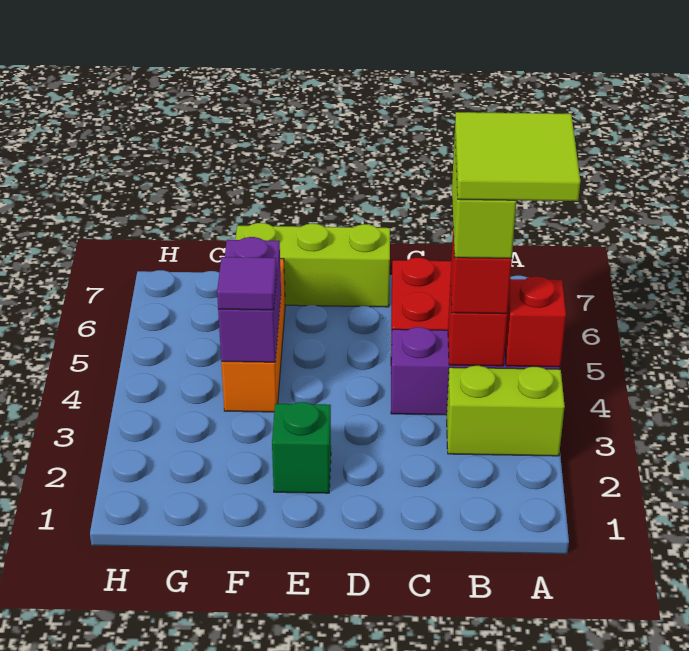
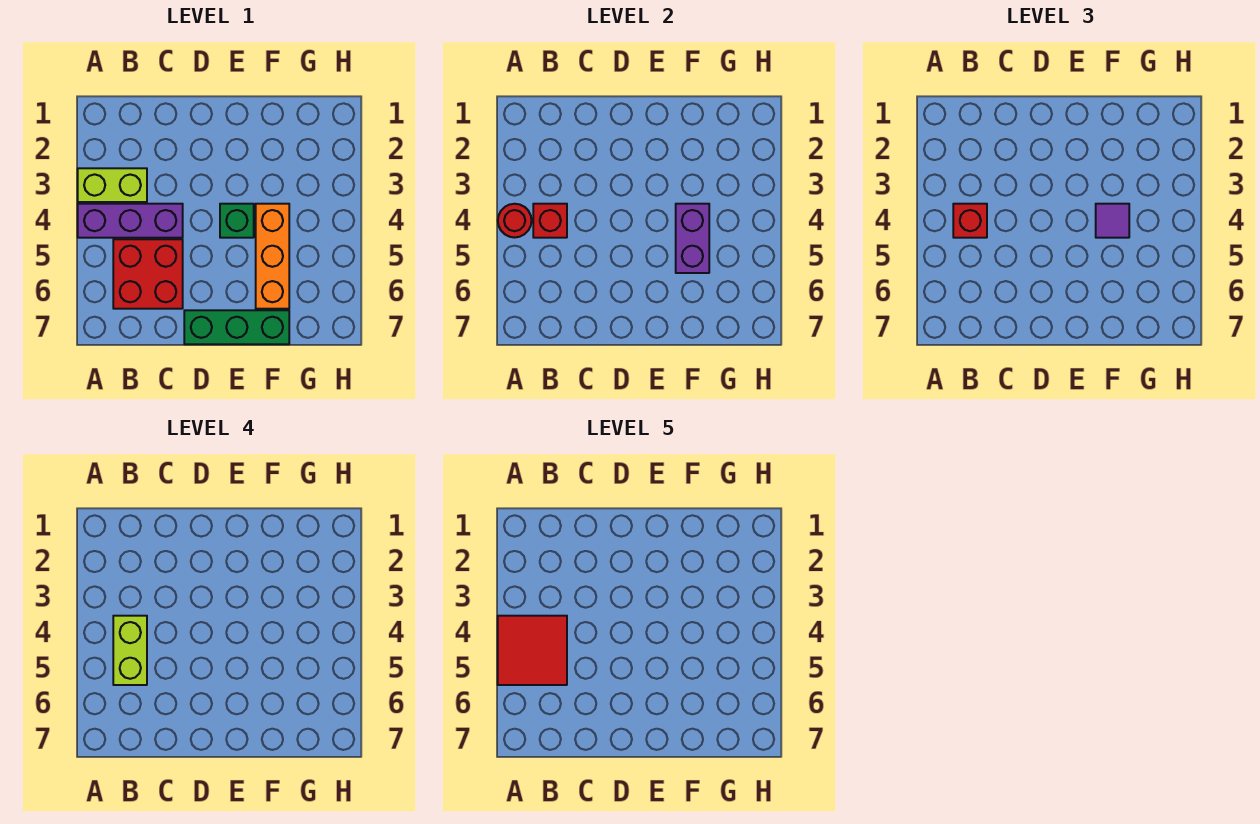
red 1x1 brick [505,277,566,367] -> red 1x1 round brick [498,204,532,238]
lime 2x2 tile [455,112,580,201] -> red 2x2 tile [498,616,567,685]
lime 1x3 brick [236,223,390,307] -> green 1x3 brick [184,310,289,344]
green 1x1 brick [272,402,331,493] -> green 1x1 brick moved to [220,204,254,238]

